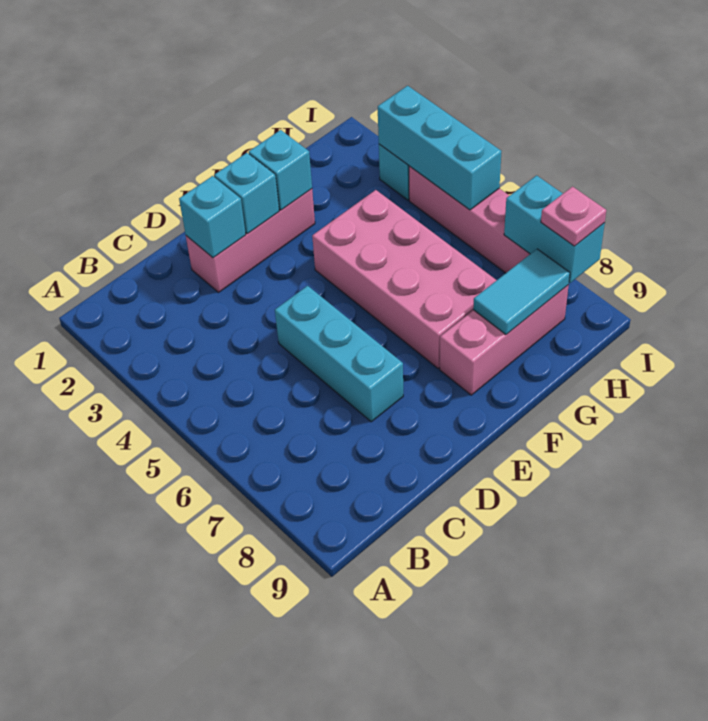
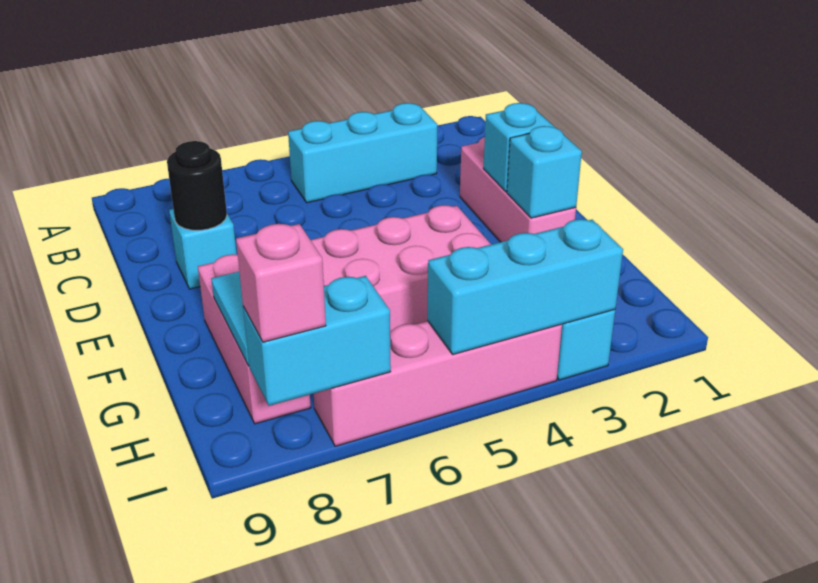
cyan 1x1 brick [179,176,246,258] -> cyan 1x1 brick moved to [169,209,237,289]
cyan 1x3 brick [275,286,403,422] -> cyan 1x3 brick moved to [288,103,438,203]
none -> black 1x1 round brick [167,141,227,230]
pink 1x1 plate [541,187,606,246] -> pink 1x1 brick [236,224,326,342]

